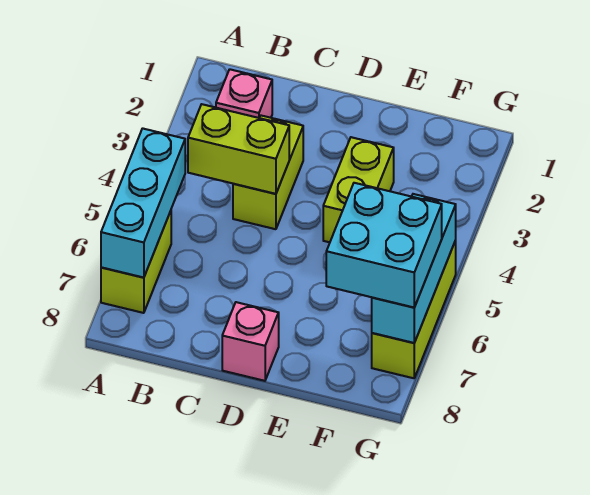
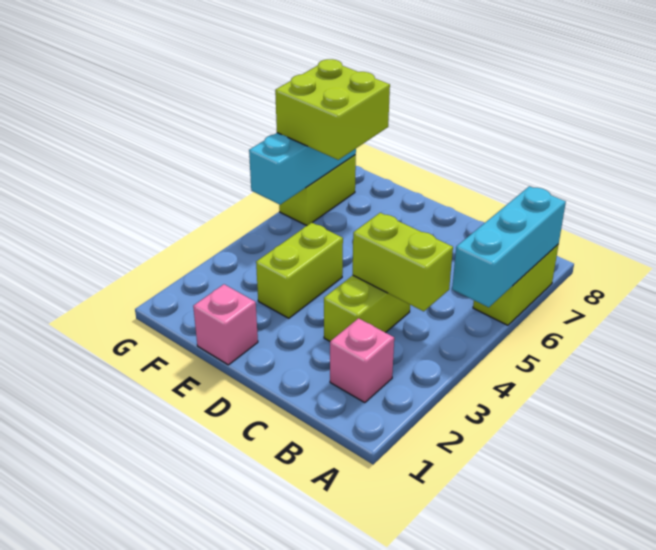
pink 1x1 brick [222,302,279,381] -> pink 1x1 brick moved to [193,284,258,365]
cyan 2x2 brick [326,183,442,307] -> lime 2x2 brick [275,59,390,160]
lime 1x3 brick [372,241,456,378] -> lime 1x2 brick [279,155,356,225]

